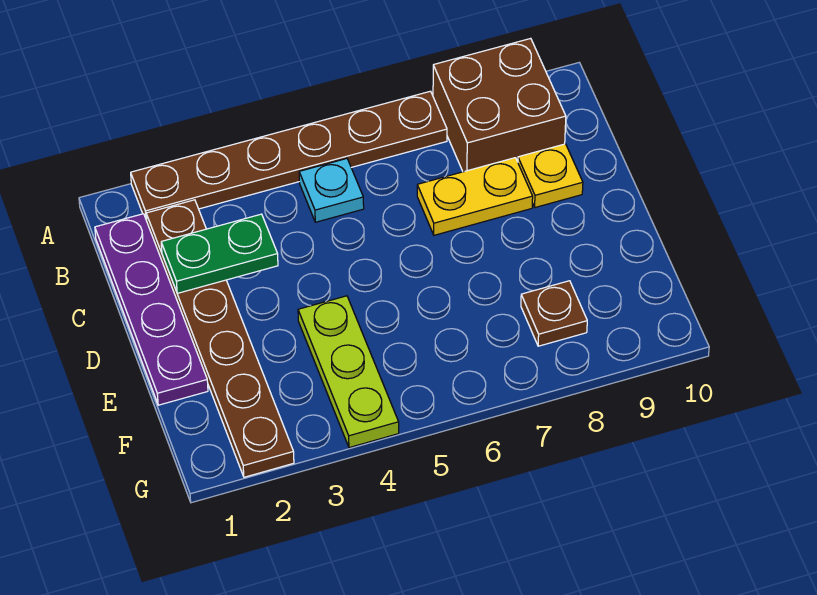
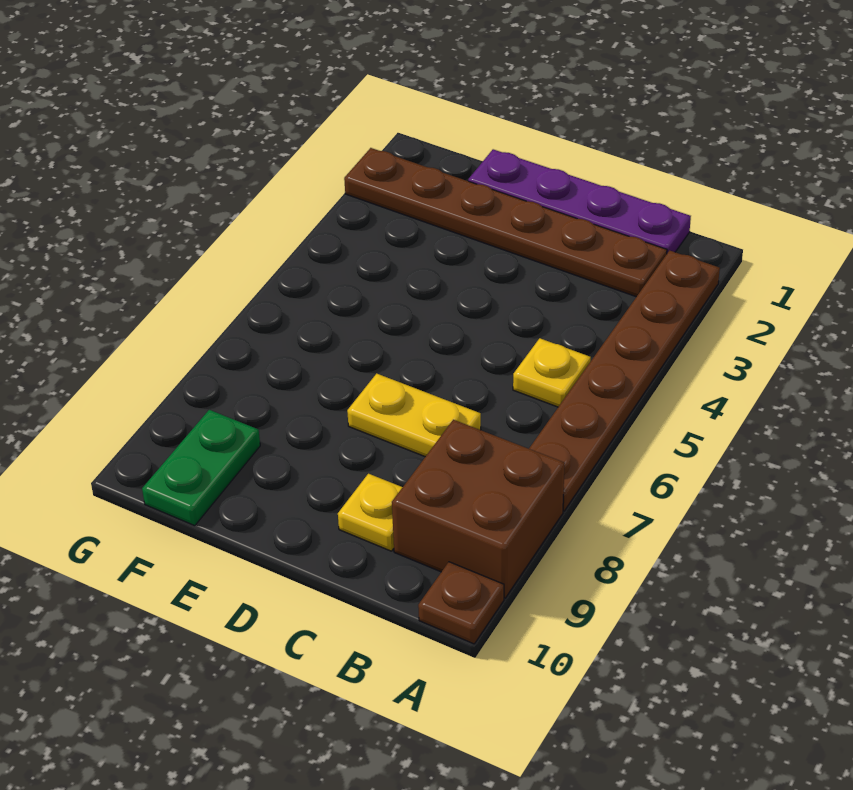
cyan 1x1 plate [299,159,364,222] -> yellow 1x1 plate [513,338,591,407]
green 1x2 plate [161,214,278,293] -> green 1x2 plate moved to [142,410,260,526]
yellow 1x2 plate [417,158,533,235] -> yellow 1x2 plate turned to [347,374,481,457]
lime 1x3 plate [298,296,399,448] -> none
brown 1x1 plate [521,281,587,346] -> brown 1x1 plate moved to [418,562,504,644]

